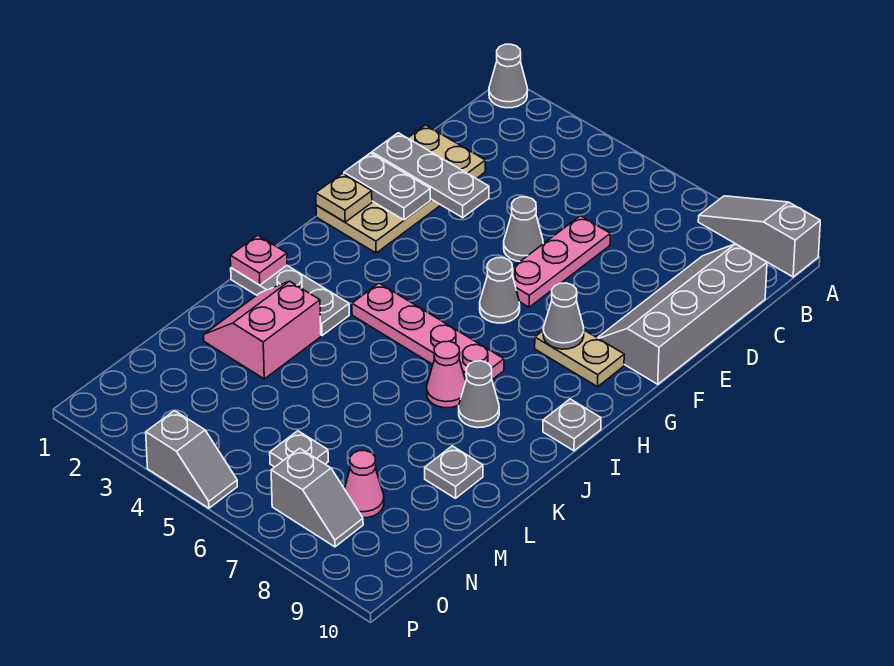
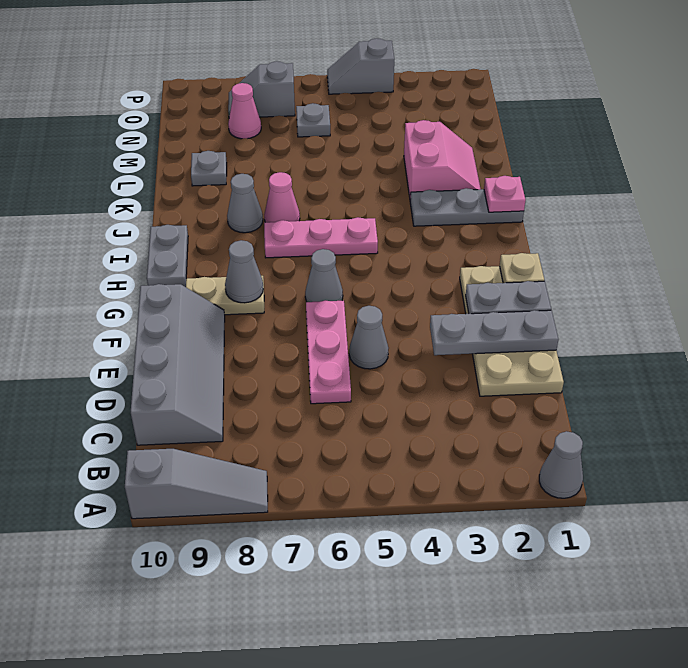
pink 1x4 plate [352,283,504,380] -> pink 1x3 plate [264,217,378,258]
grey 1x1 plate [543,399,601,451] -> grey 1x2 plate [147,225,188,287]

